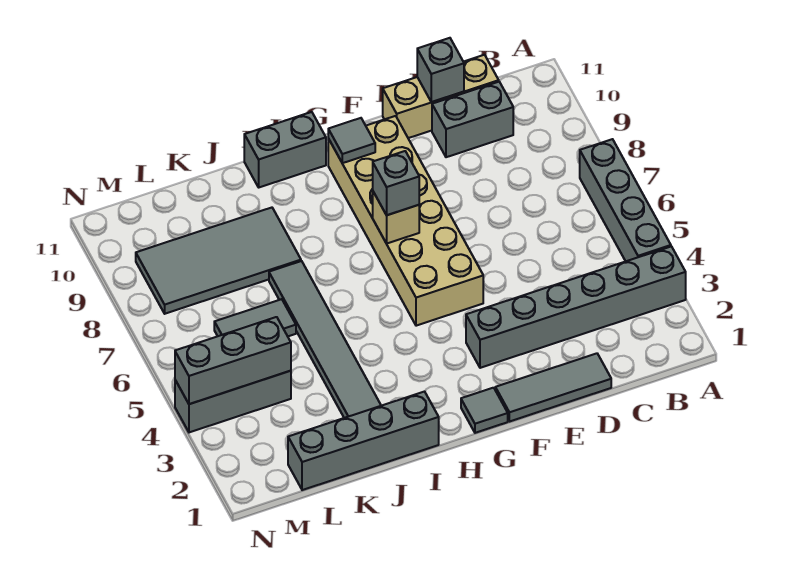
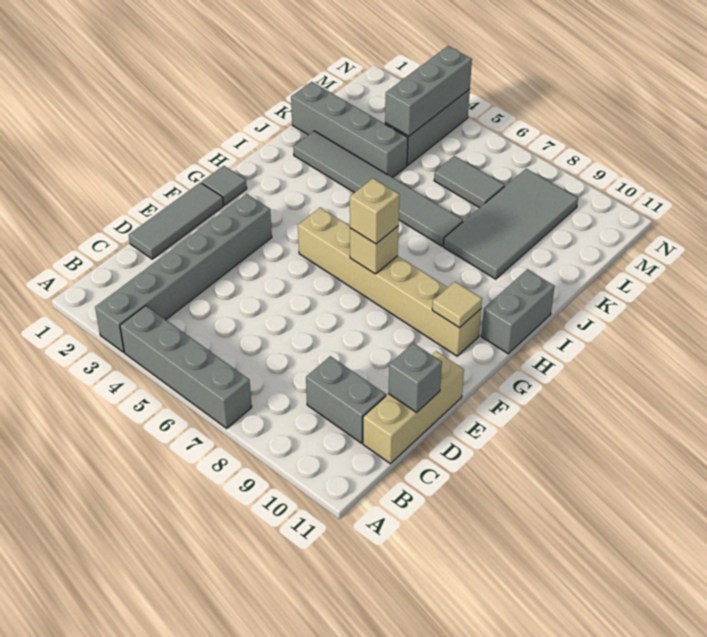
grey 1x2 brick [432,82,513,157] -> grey 1x2 brick turned to [306,356,386,443]
tan 2x6 brick [328,116,483,326] -> tan 1x6 brick [298,208,481,356]
grey 1x1 brick [373,151,419,215] -> tan 1x1 brick [350,179,399,244]
grey 1x1 tile [328,118,375,163] -> tan 1x1 tile [432,282,482,328]
grey 1x4 brick [288,392,439,490] -> grey 1x4 brick turned to [291,82,408,178]
grey 1x2 tile [214,299,296,336] -> grey 1x2 tile turned to [434,156,505,208]

